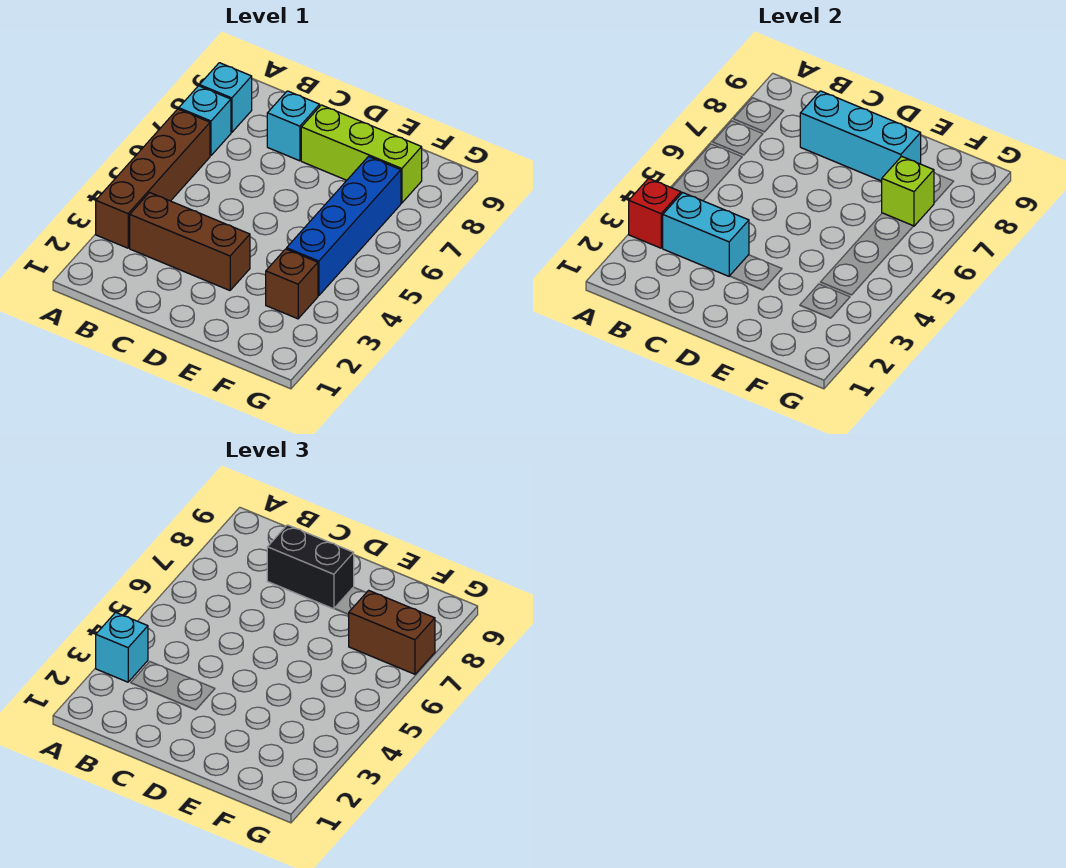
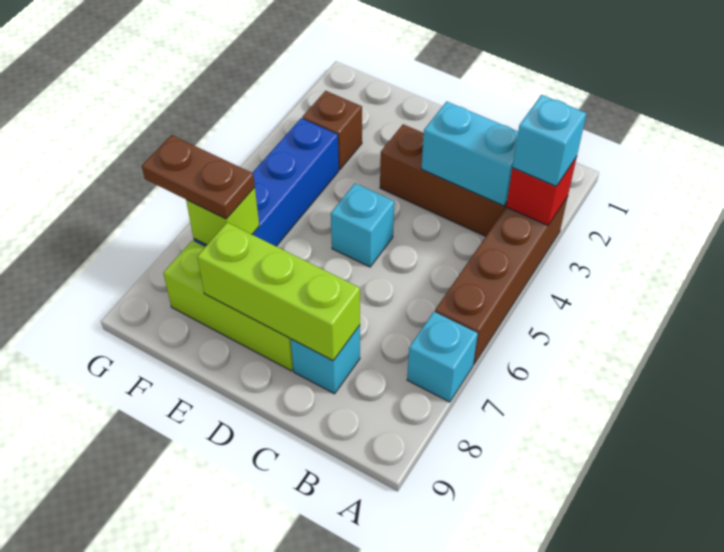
cyan 1x1 brick [199,63,252,133] -> cyan 1x1 brick moved to [331,183,394,267]
cyan 1x3 brick [800,91,921,181] -> lime 1x3 brick [197,223,360,361]
black 1x2 brick [267,525,354,609] -> none
brown 1x2 brick [348,590,435,674] -> brown 1x2 plate [142,135,255,219]

